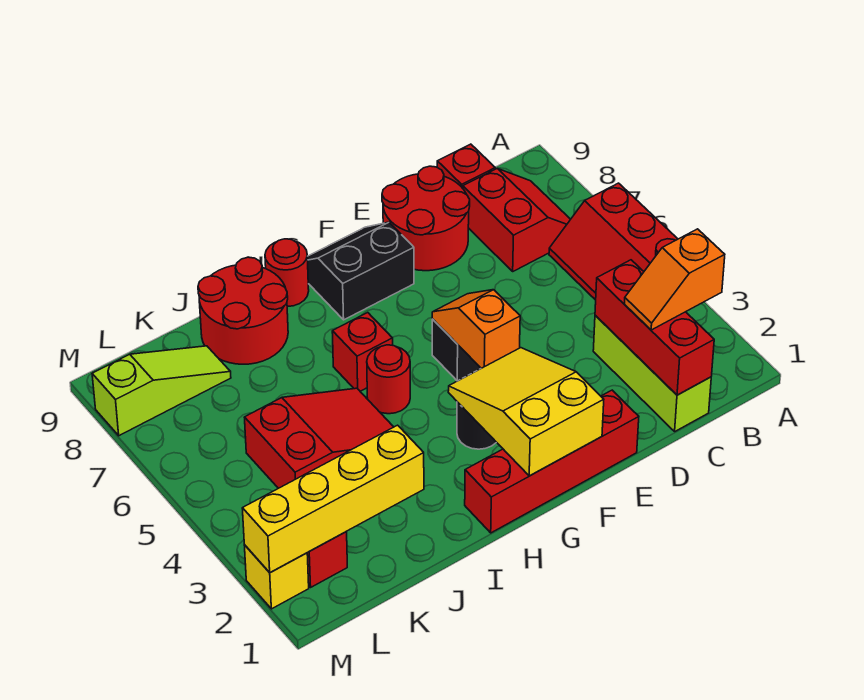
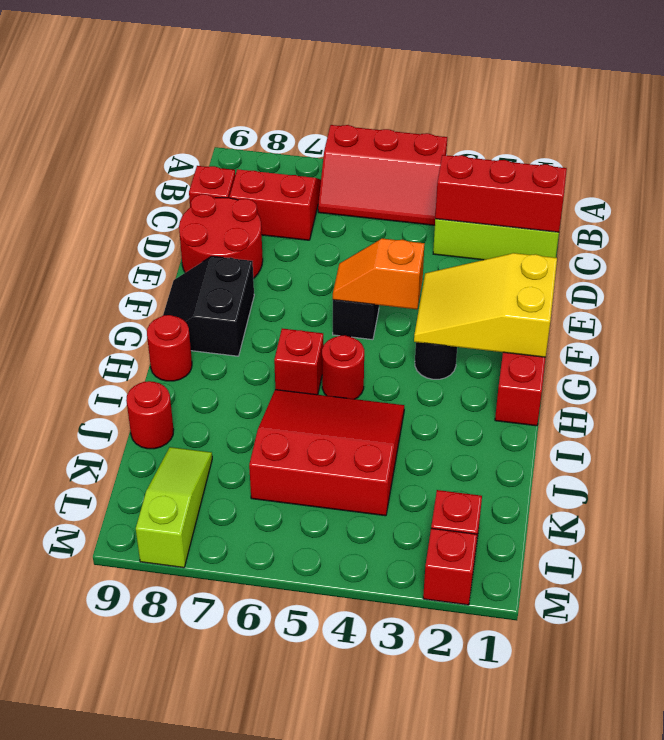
orange 1x2 slope [624,229,725,330] -> none
red 2x3 slope [244,388,393,488] -> red 3x3 slope [249,390,404,516]
red 2x2 round brick [198,257,288,364] -> red 1x1 round brick [126,381,174,449]
yellow 1x4 brick [242,425,424,573] -> none
yellow 1x1 brick [244,545,309,609] -> red 1x1 brick [423,528,477,605]

